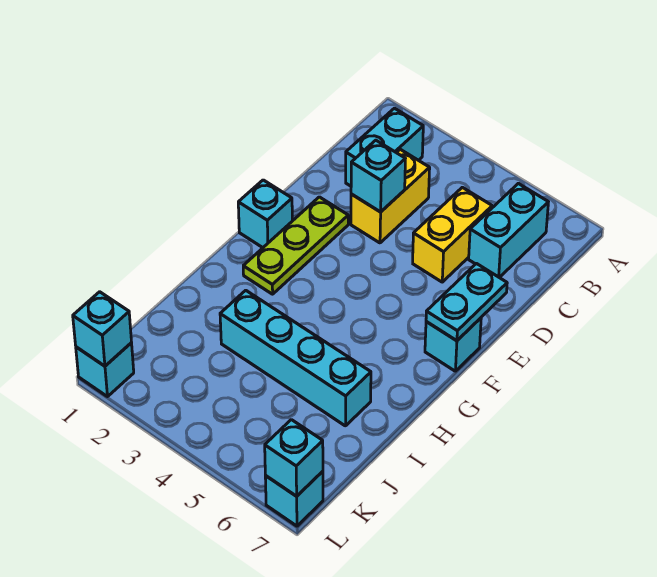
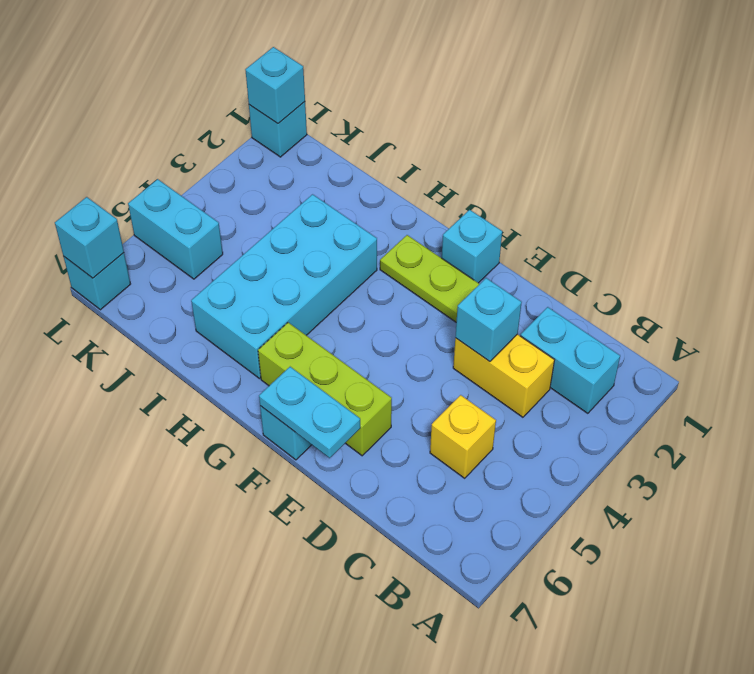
cyan 1x2 brick [469,183,548,278] -> cyan 1x2 brick moved to [128,179,223,279]
yellow 1x2 brick [413,187,492,282] -> yellow 1x1 brick [430,395,496,478]
none -> lime 1x3 brick [258,322,392,456]
cyan 1x4 brick [220,290,371,426] -> cyan 2x4 brick [191,194,377,379]

